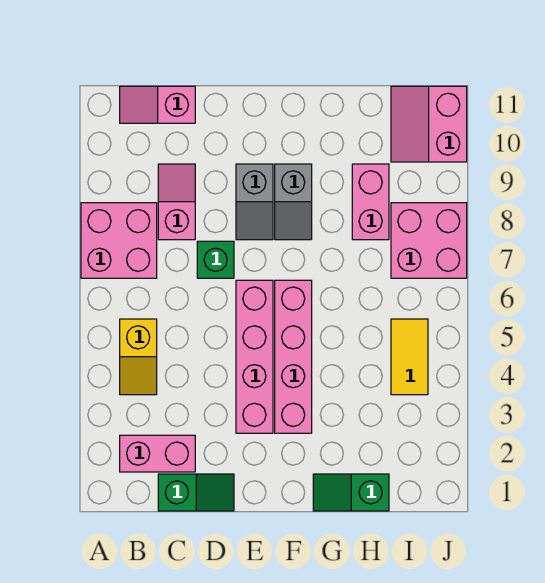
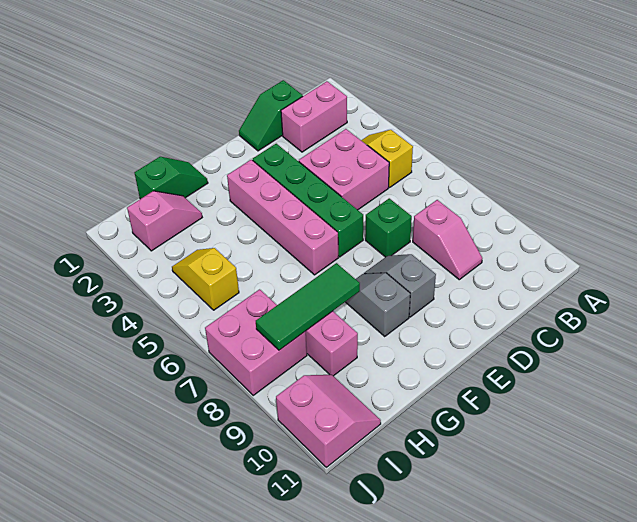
pink 2x2 brick [81,203,157,278] -> pink 2x2 brick moved to [299,129,389,210]
pink 1x2 slope [120,86,195,123] -> pink 1x2 slope moved to [127,191,202,251]
pink 1x4 brick [236,280,273,433] -> green 1x4 brick [253,144,363,257]
none -> green 1x3 tile [256,263,360,350]
yellow 1x2 tile [391,319,428,395] -> yellow 1x2 slope [172,248,239,310]

